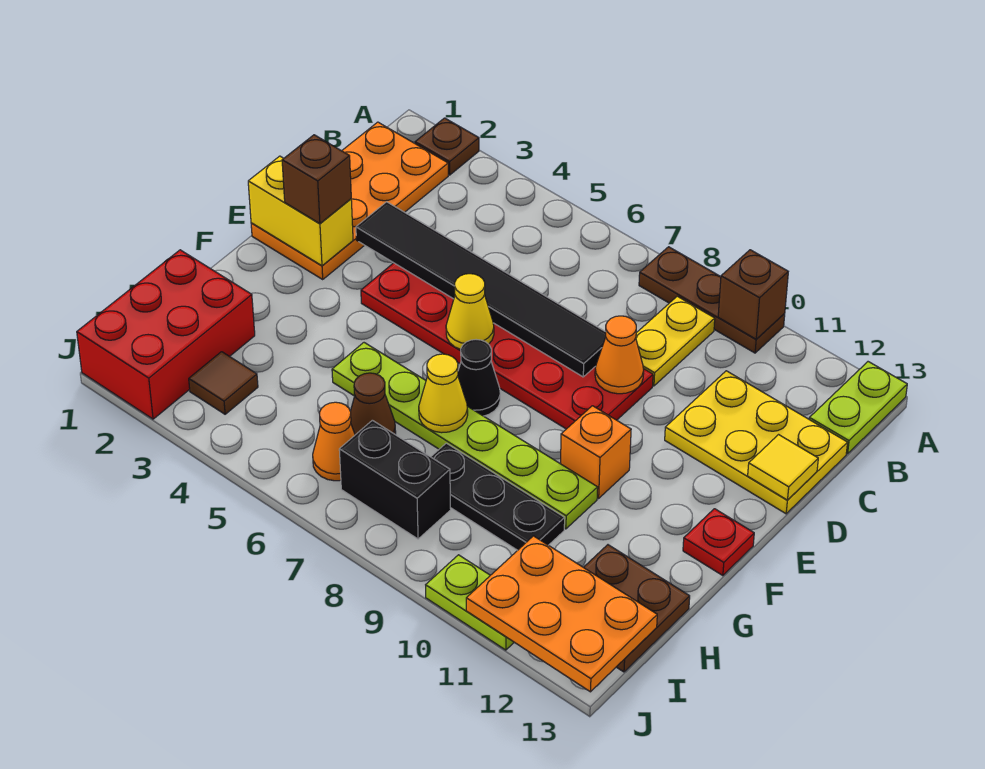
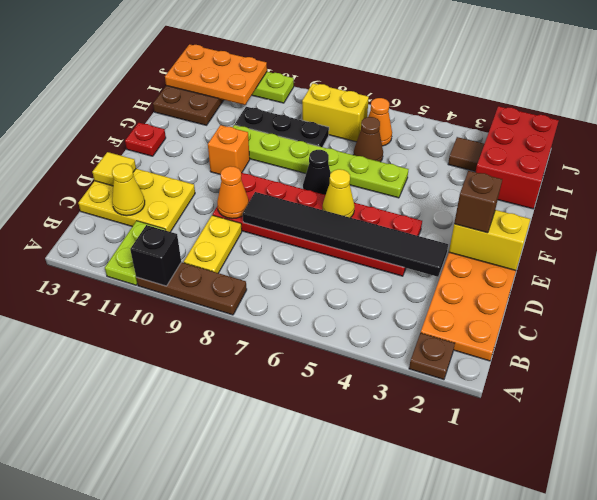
brown 1x1 brick [718,250,788,339] -> black 1x1 brick [130,225,181,286]
lime 1x2 plate [809,362,907,454] -> lime 1x2 plate moved to [105,221,165,285]
yellow 1x1 cone [419,354,468,433] -> yellow 1x1 cone moved to [112,164,145,216]
black 1x2 brick [339,420,451,539] -> yellow 1x2 brick [302,83,369,142]

